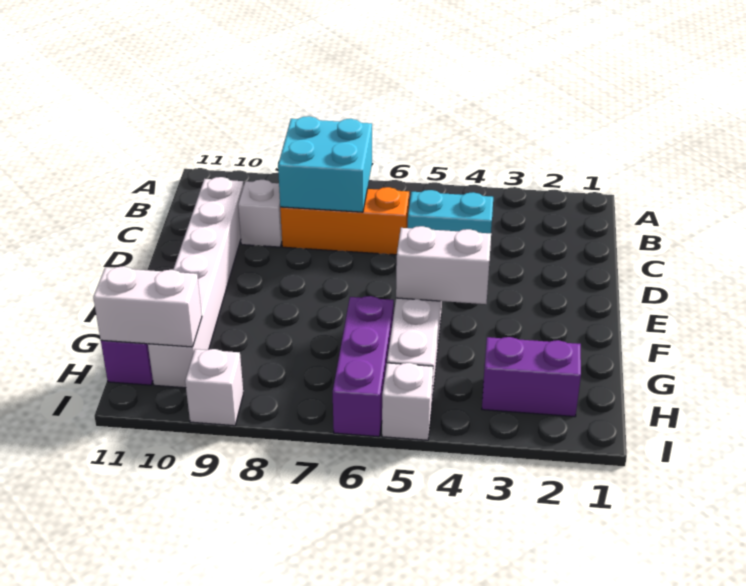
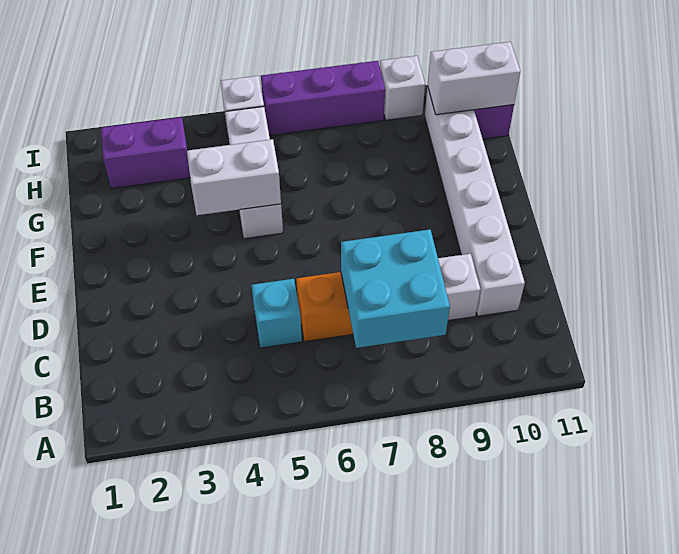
cyan 1x2 brick [408,190,493,233] -> cyan 1x1 brick [251,279,302,348]
purple 1x3 brick [333,296,394,437] -> purple 1x3 brick turned to [261,61,385,135]

